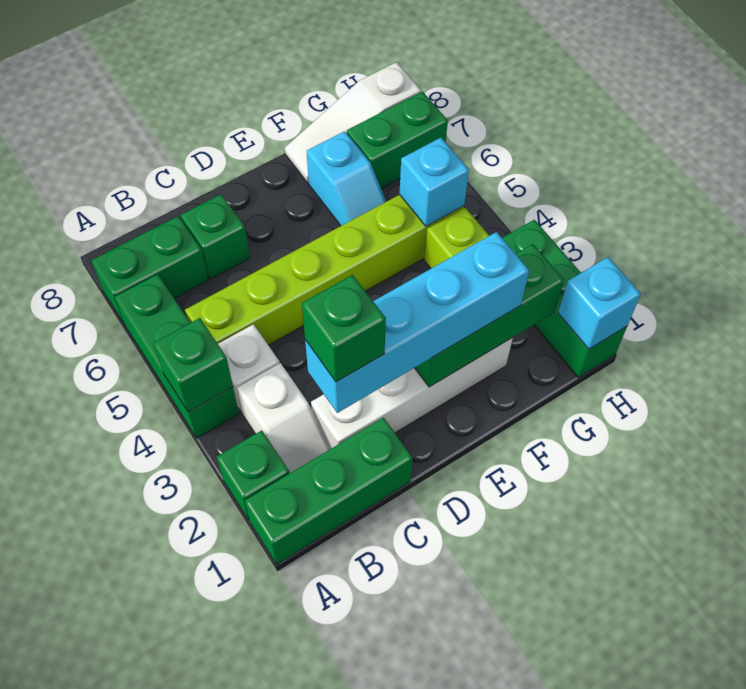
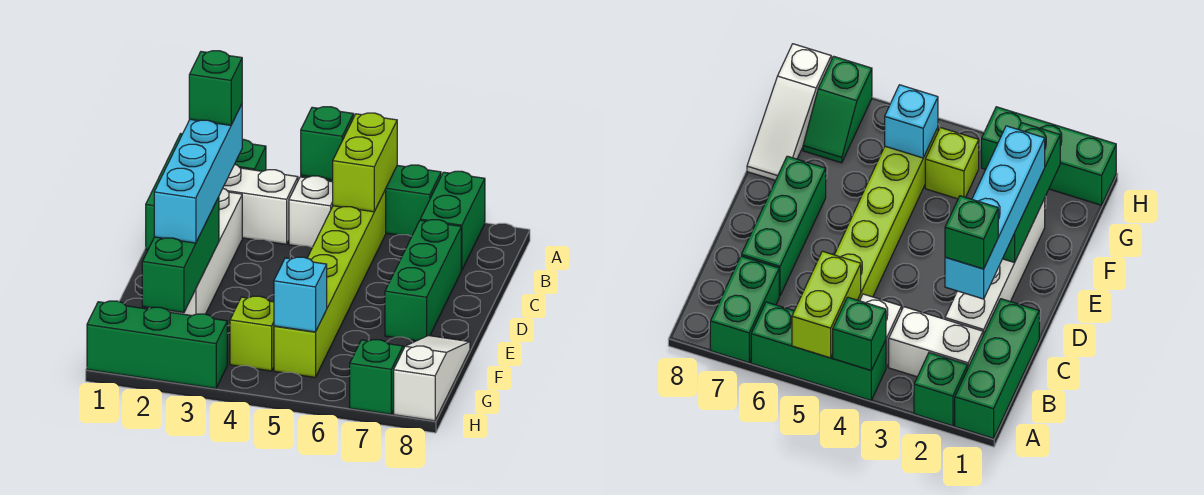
none -> lime 1x2 brick [333,113,397,212]
white 1x2 slope [237,363,330,473] -> white 1x2 brick [223,164,298,244]
green 1x1 brick [181,194,250,279] -> green 1x3 brick [385,220,461,341]
cyan 1x2 slope [307,131,387,226] -> none
green 1x2 brick [347,92,448,189] -> green 1x2 slope [350,340,404,414]
cyan 1x1 brick [558,257,641,349] -> none

